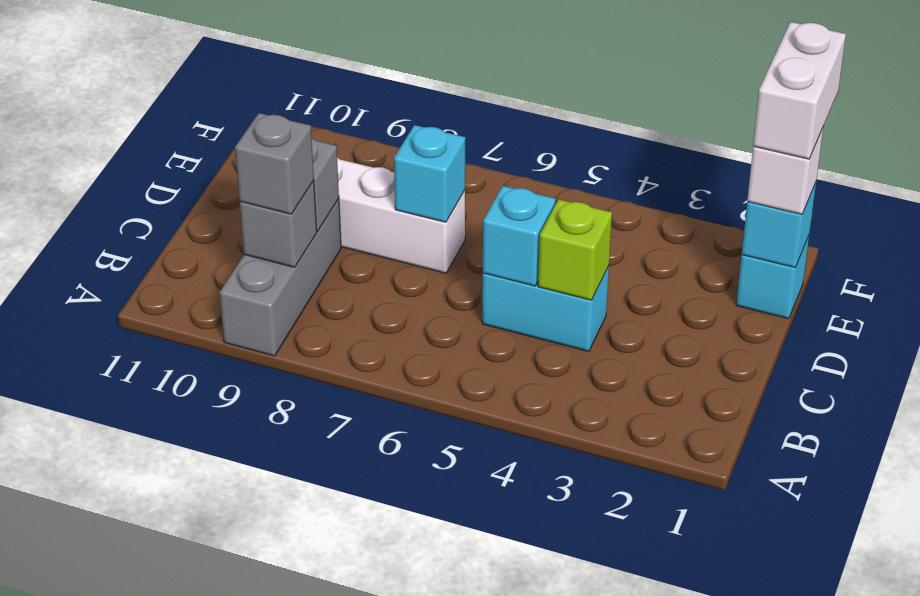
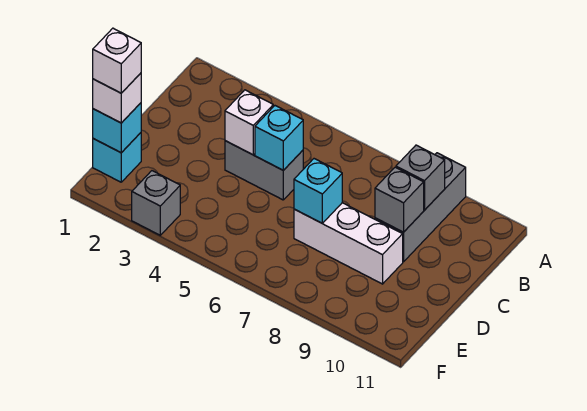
grey 1x1 brick [235,113,314,214] -> grey 1x1 brick moved to [132,171,180,235]
cyan 1x2 brick [482,266,609,351] -> grey 1x2 brick [225,141,303,200]
lime 1x1 brick [538,199,612,300] -> white 1x1 brick [225,90,273,155]
white 1x2 brick [753,22,846,159] -> white 1x1 brick [93,28,141,93]

